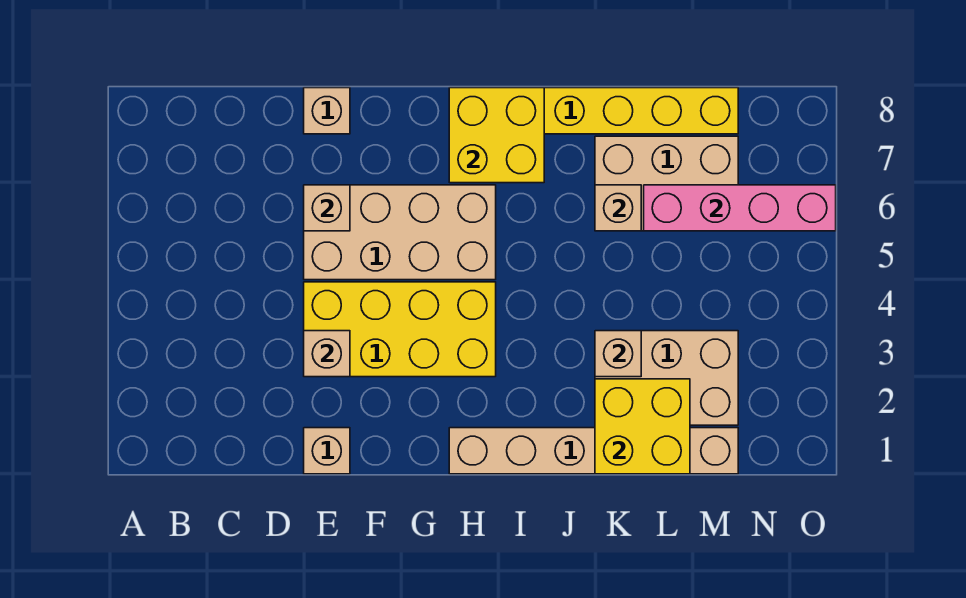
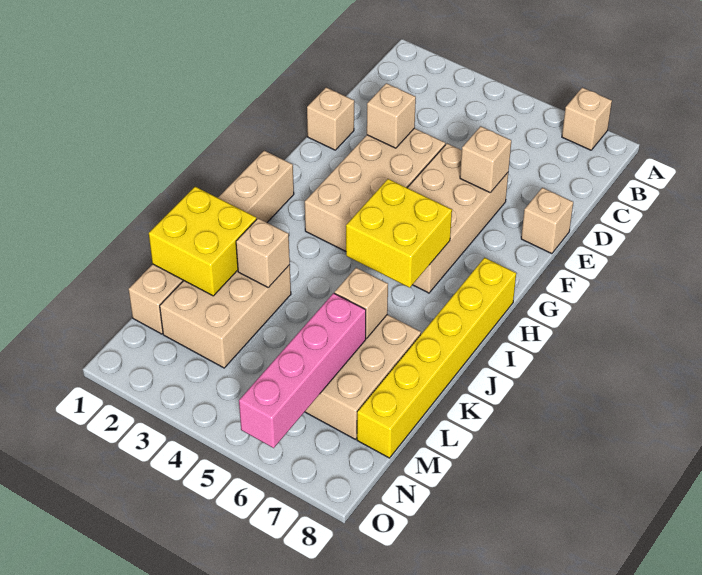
none -> tan 1x1 brick [562,87,612,150]
yellow 2x4 brick [304,282,496,377] -> tan 2x4 brick [305,128,445,251]
yellow 2x2 brick [449,88,544,183] -> yellow 2x2 brick moved to [346,179,452,288]

